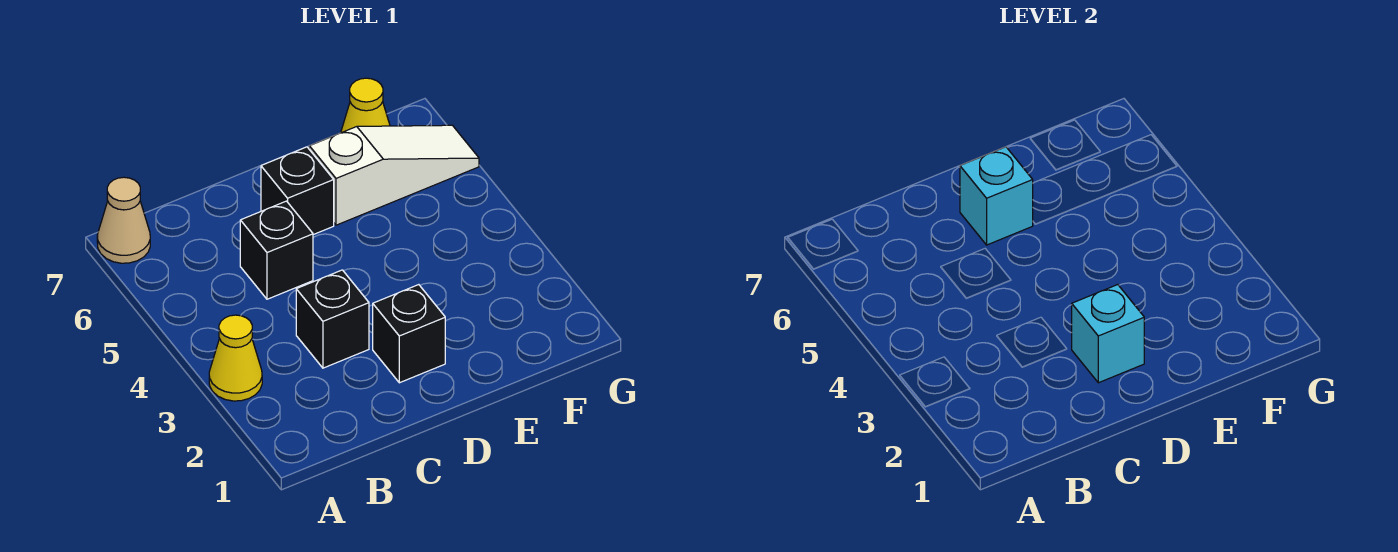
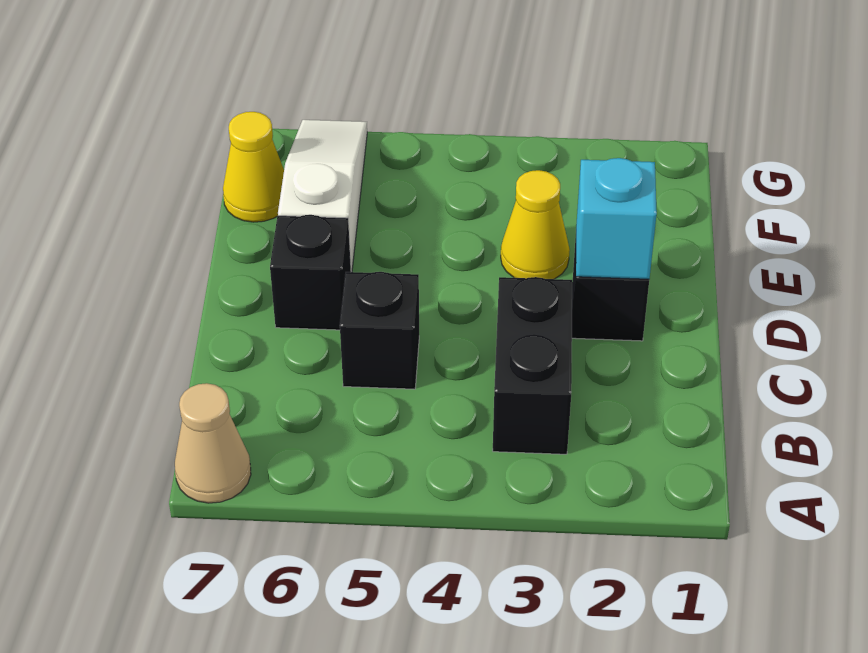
yellow 1x1 cone [209,315,262,401] -> yellow 1x1 cone moved to [501,170,570,279]
black 1x1 brick [296,270,369,368] -> black 1x2 brick [493,277,572,454]
cyan 1x1 brick [960,147,1033,245] -> none

